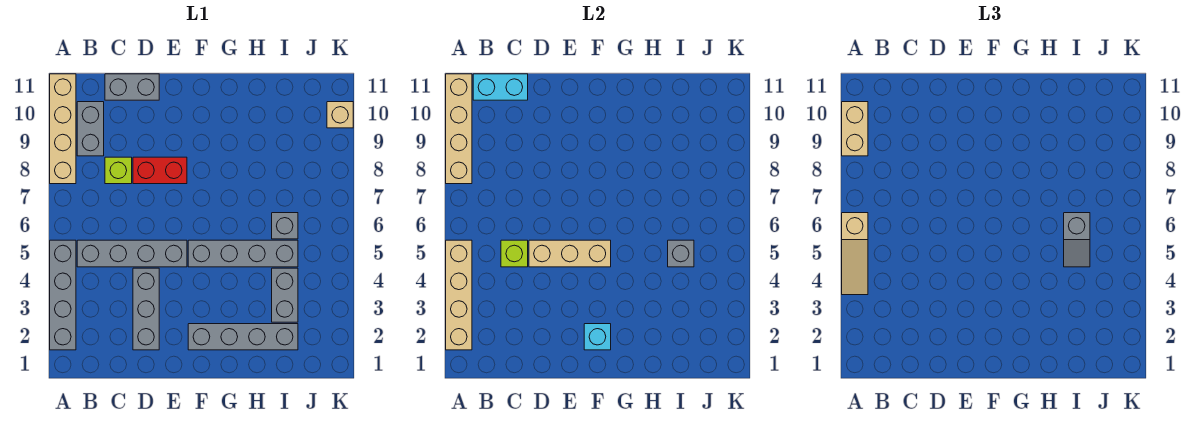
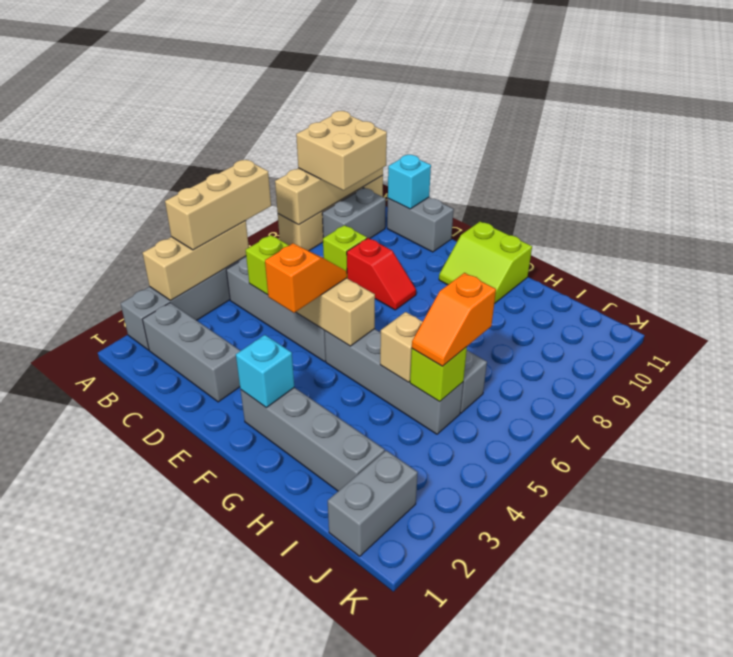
tan 1x4 brick [446,240,472,350] -> tan 1x3 brick [143,221,249,300]
tan 1x3 slope [842,213,868,295] -> tan 1x3 brick [165,160,271,250]
tan 1x2 brick [842,102,868,156] -> tan 2x2 brick [296,111,387,190]
cyan 1x2 brick [473,74,528,100] -> cyan 1x1 brick [388,155,431,209]
grey 1x3 brick [133,268,159,350] -> grey 1x3 brick turned to [142,303,240,402]
red 1x2 brick [133,157,187,184] -> red 1x2 slope [347,238,416,310]
none -> orange 1x2 slope [265,244,347,313]
none -> lime 2x2 slope [439,222,532,304]
grey 1x2 brick [272,268,298,322] -> grey 1x2 brick moved to [328,451,418,556]
grey 1x1 brick [668,240,694,267] -> lime 1x1 brick [410,347,467,402]
grey 1x2 slope [1064,213,1090,267] -> orange 1x2 slope [412,273,496,366]
tan 1x1 brick [327,102,353,128] -> tan 1x1 brick moved to [380,312,423,382]

